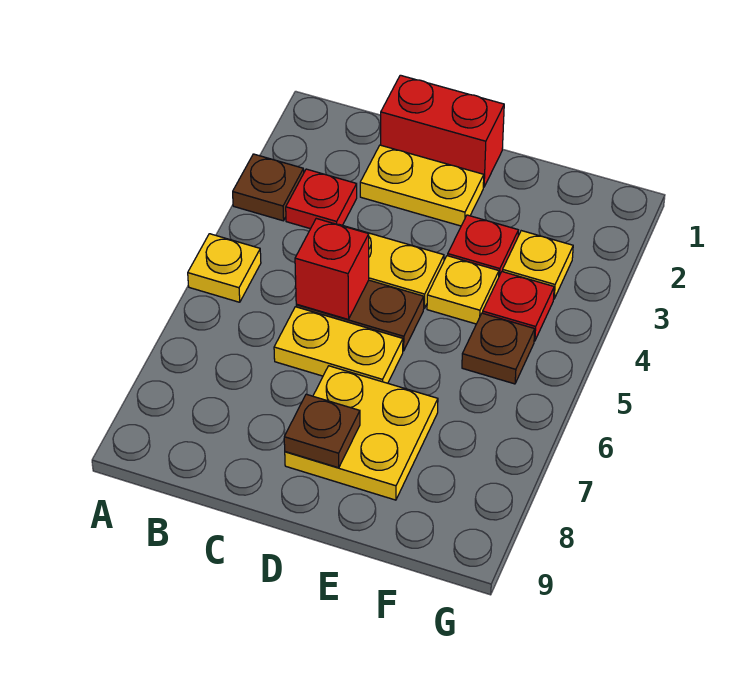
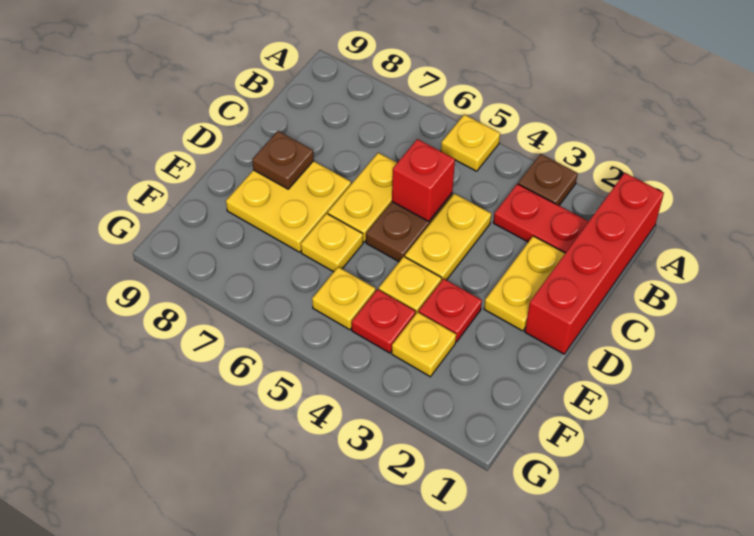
red 1x1 plate [286,169,357,229] -> red 1x2 plate [493,184,589,253]
red 1x2 brick [381,75,504,187] -> red 1x4 brick [525,173,664,354]
none -> yellow 1x1 plate [301,213,363,272]
brown 1x1 plate [462,313,535,384] -> yellow 1x1 plate [312,267,376,330]

